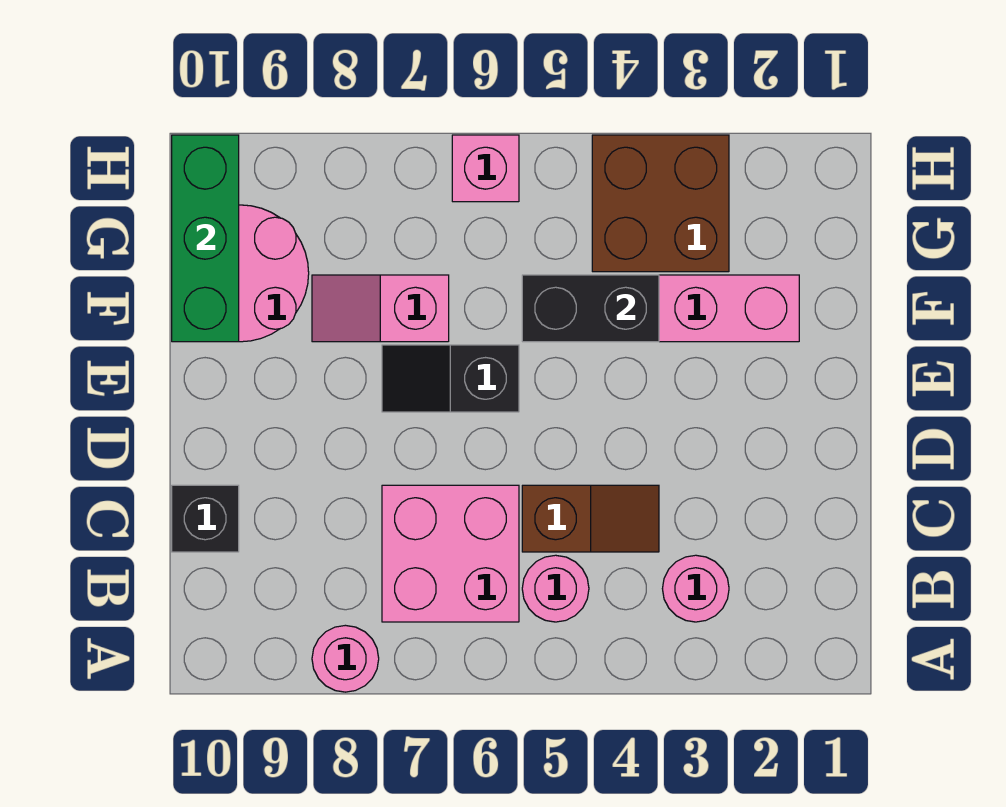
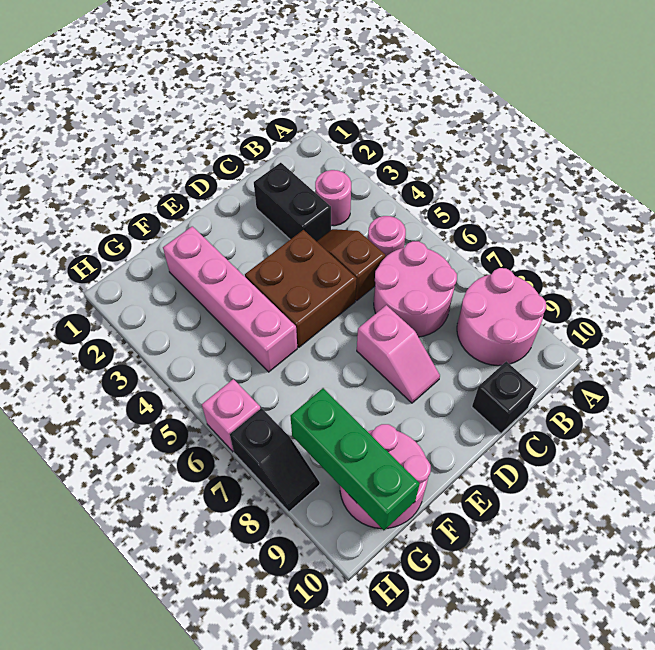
pink 1x1 round brick [312,625,379,692] -> pink 2x2 round brick [457,268,546,366]
pink 2x2 brick [382,485,519,622] -> pink 2x2 round brick [374,241,457,337]
black 1x2 slope [382,345,519,412] -> black 1x2 slope moved to [230,408,320,512]
black 1x2 brick [522,275,659,342] -> black 1x2 brick moved to [254,163,331,241]
pink 1x2 slope [312,275,449,342] -> pink 1x2 slope moved to [357,305,440,403]
green 1x3 brick [172,135,239,342] -> green 1x3 brick turned to [290,388,420,530]
brown 2x2 brick [592,135,729,272] -> brown 2x2 brick moved to [245,230,357,347]

